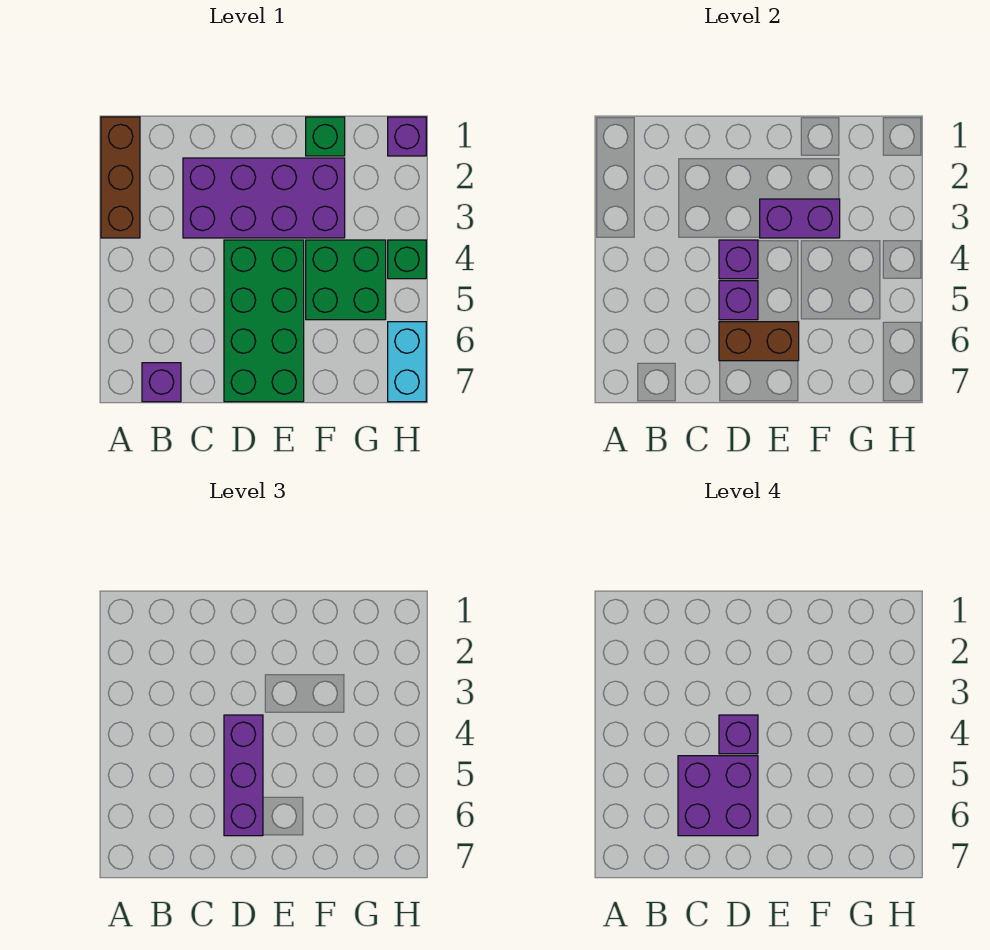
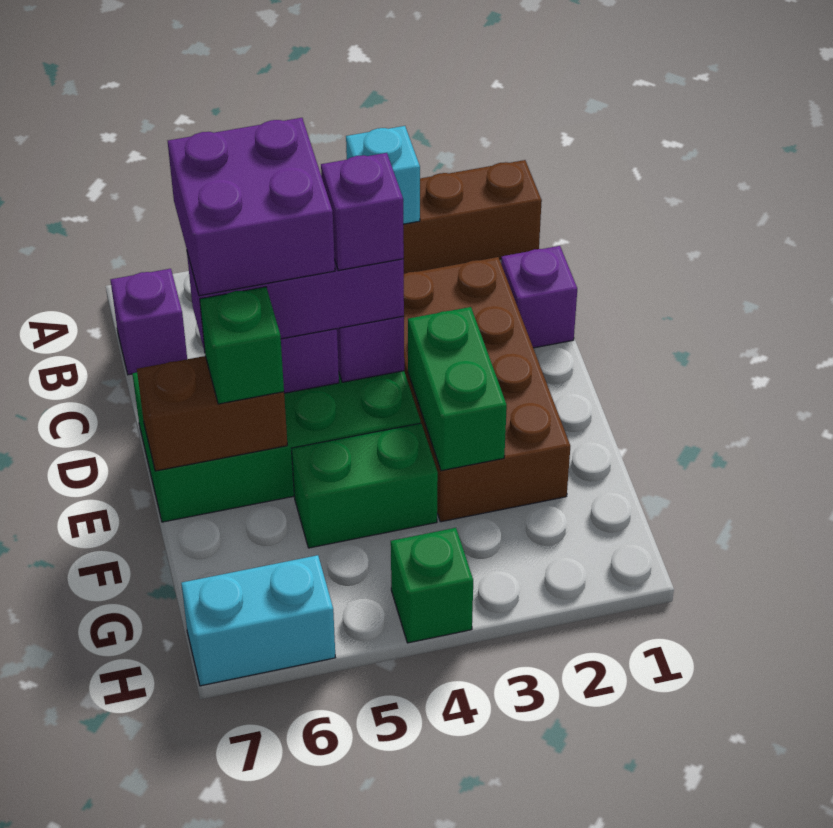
none -> cyan 1x1 brick [346,126,420,224]
purple 2x4 brick [183,158,345,238] -> brown 2x4 brick [404,257,570,522]
brown 1x2 brick [719,322,799,361] -> brown 1x2 brick turned to [137,356,287,471]
purple 1x2 brick [760,199,840,238] -> green 1x2 brick [408,307,507,471]
green 1x1 brick [306,117,345,156] -> green 1x1 brick moved to [200,287,284,404]
green 2x2 brick [306,240,386,320] -> green 1x2 brick [291,423,438,548]
purple 1x1 brick [388,117,426,156] -> purple 1x1 brick moved to [501,246,577,348]

